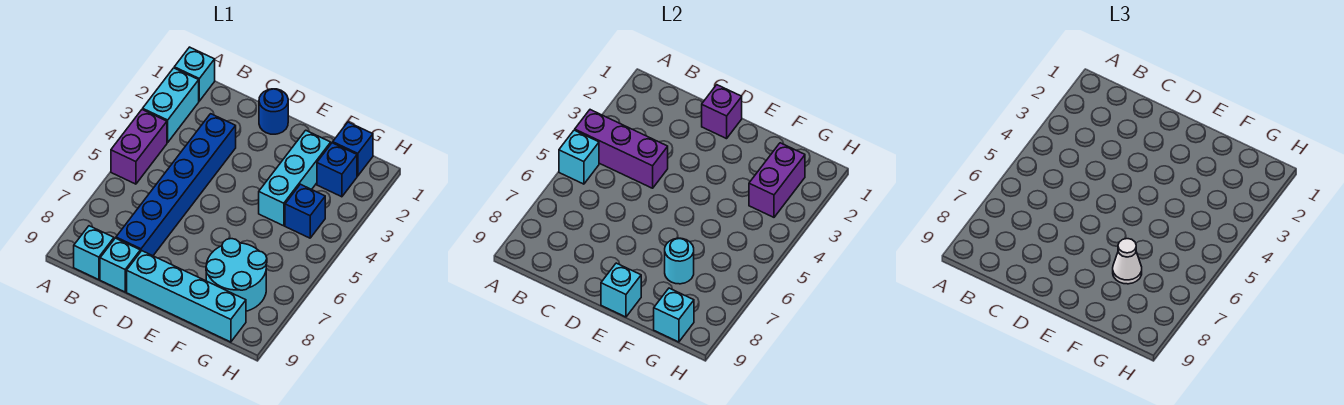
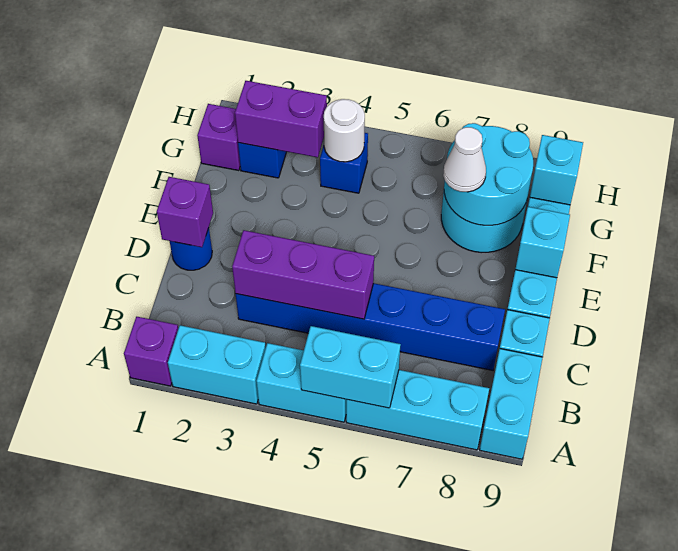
cyan 1x1 brick [174,47,215,101] -> purple 1x1 brick [124,317,178,386]
purple 1x2 brick [111,109,167,184] -> cyan 1x2 brick [256,343,346,422]
purple 1x3 brick [575,110,668,188] -> purple 1x3 brick turned to [232,230,374,319]
cyan 1x1 brick [559,130,599,184] -> cyan 1x2 brick [300,326,401,408]
cyan 1x1 brick [74,226,114,280] -> cyan 1x2 brick [480,349,543,459]
cyan 1x3 brick [259,130,331,226] -> cyan 1x3 brick moved to [346,370,489,450]
cyan 1x1 round brick [665,238,694,284] -> cyan 2x2 round brick [444,123,533,225]
blue 1x1 brick [333,122,373,176] -> purple 1x1 brick [197,104,240,171]
none -> white 1x1 round brick [324,99,365,162]

